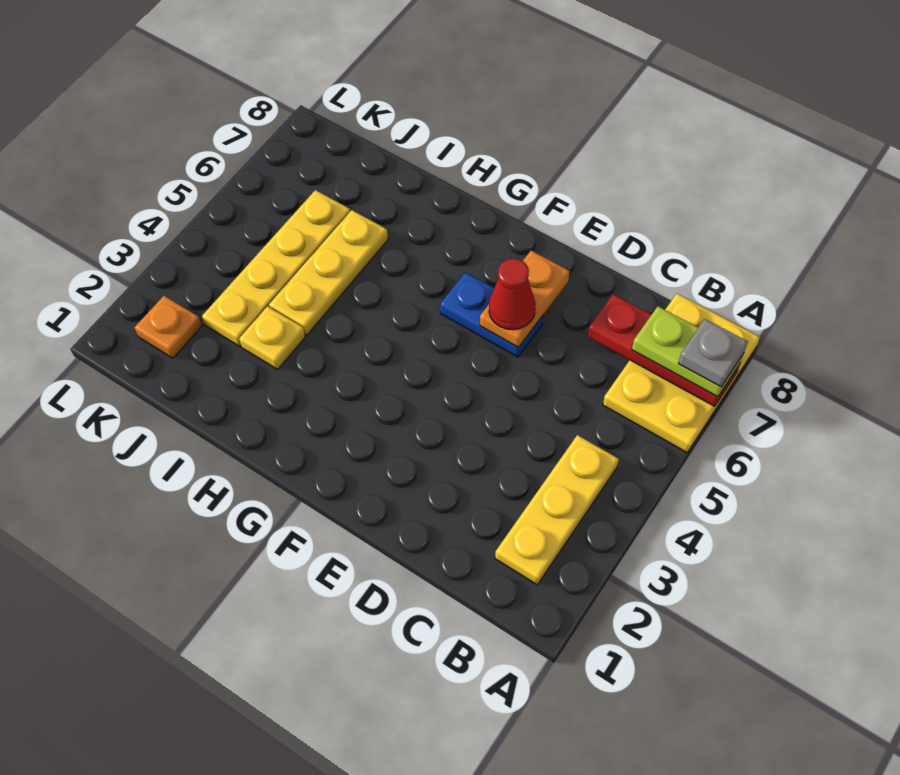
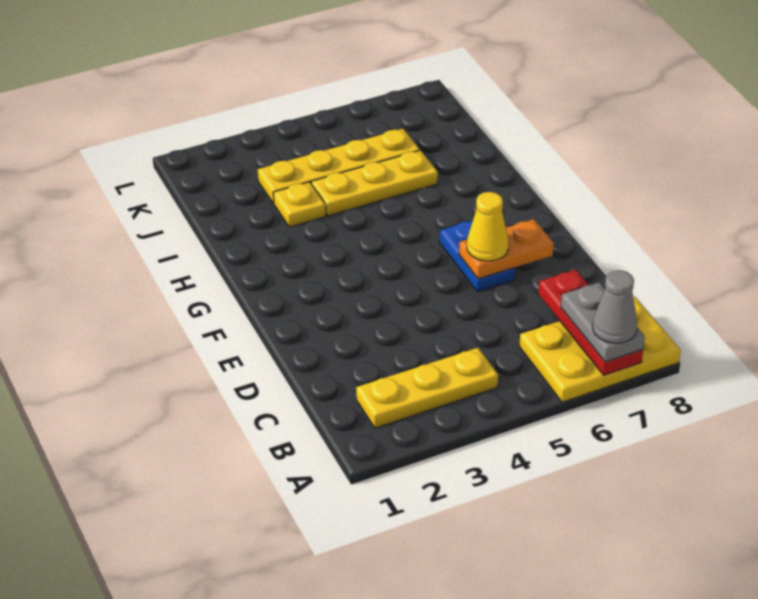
lime 1x2 plate [632,306,744,397] -> grey 1x2 plate [561,282,645,362]
grey 1x1 plate [678,319,748,387] -> grey 1x1 cone [593,270,637,343]
red 1x1 cone [489,259,536,330] -> yellow 1x1 cone [467,192,508,261]
orange 1x1 plate [135,296,202,358] -> none

